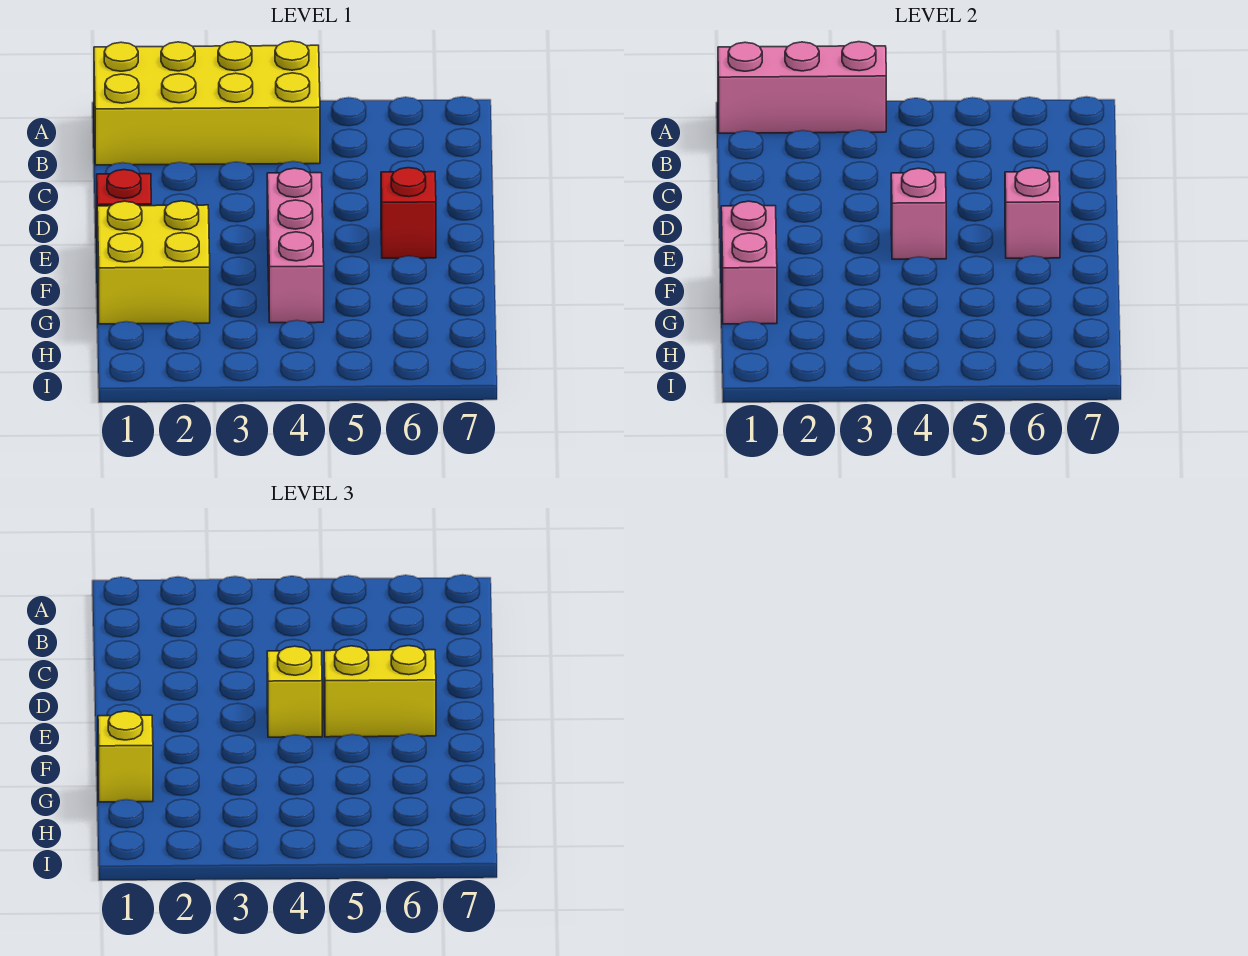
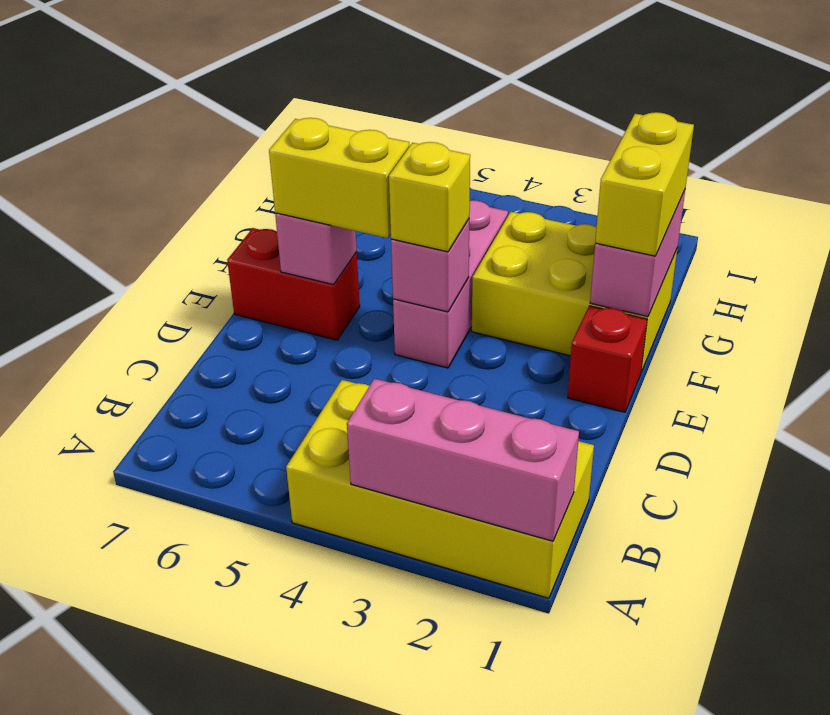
red 1x1 brick [381,168,436,258] -> red 1x2 brick [227,228,360,340]
yellow 2x2 brick [97,201,210,324] -> yellow 2x3 brick [472,212,677,372]
yellow 1x1 brick [98,711,153,802] -> yellow 1x2 brick [595,112,694,256]

